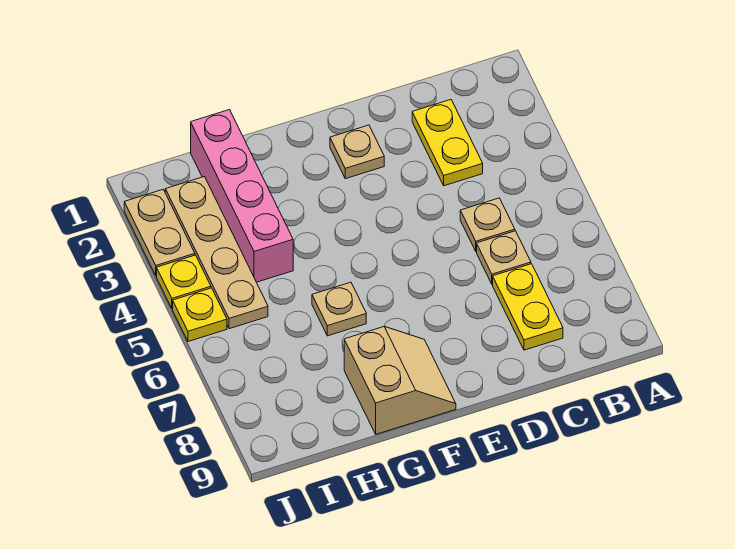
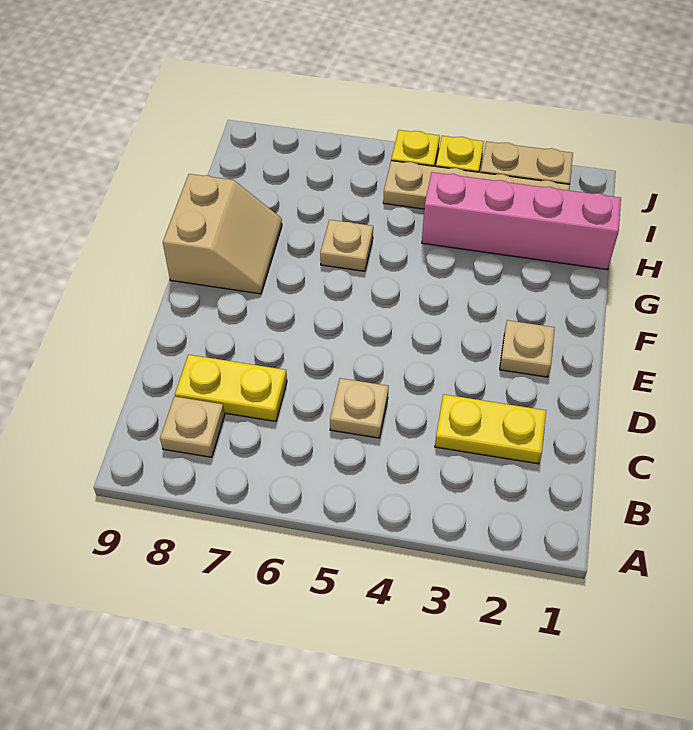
tan 1x1 plate [477,231,531,284] -> tan 1x1 plate moved to [160,396,225,457]
tan 2x2 slope [344,327,456,434] -> tan 2x2 slope turned to [163,174,282,294]

